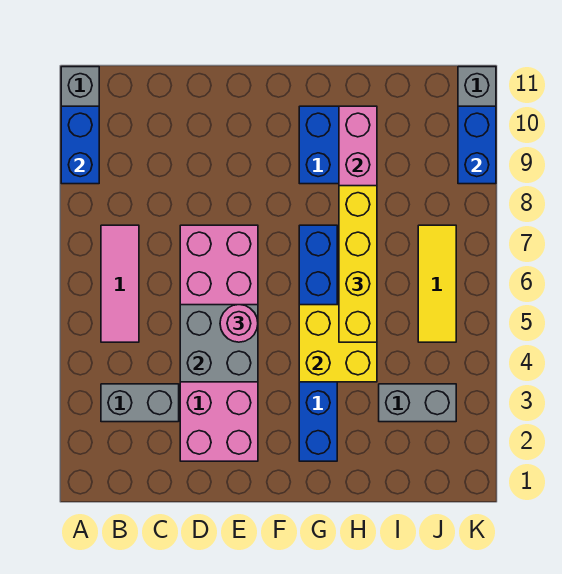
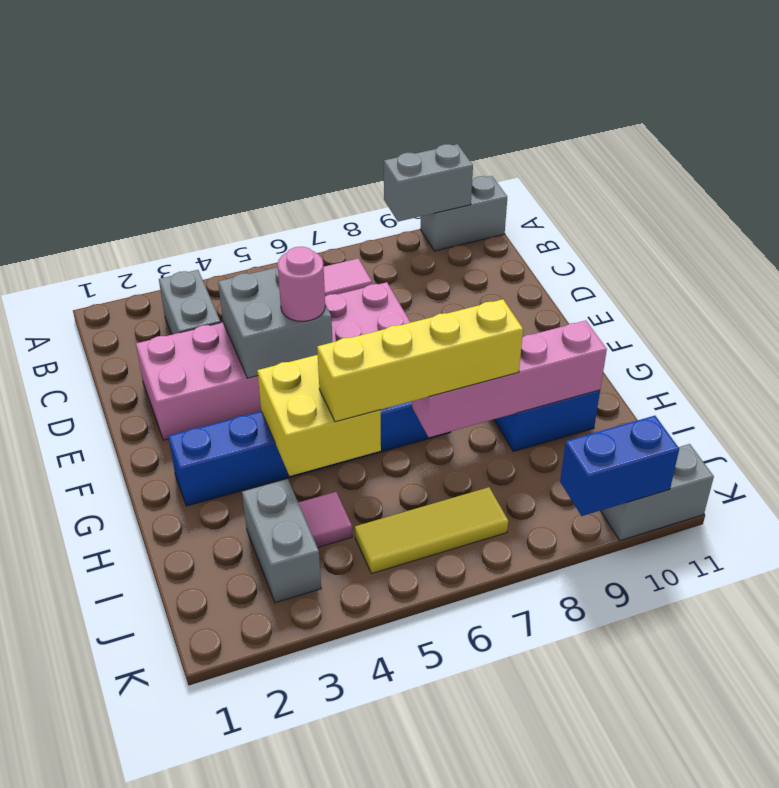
blue 1x2 brick [61,106,99,184] -> grey 1x2 brick [384,144,473,222]
none -> pink 1x1 tile [298,492,352,548]

